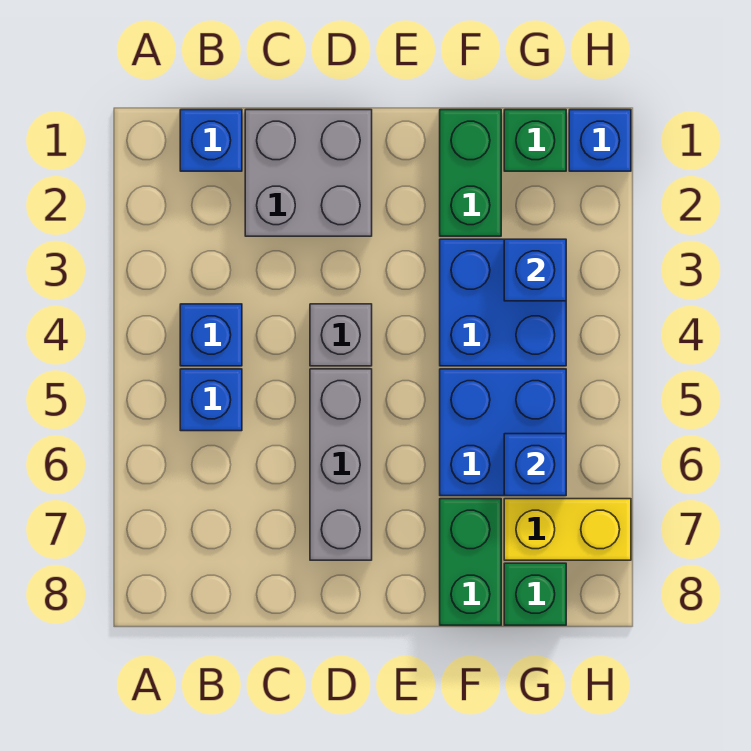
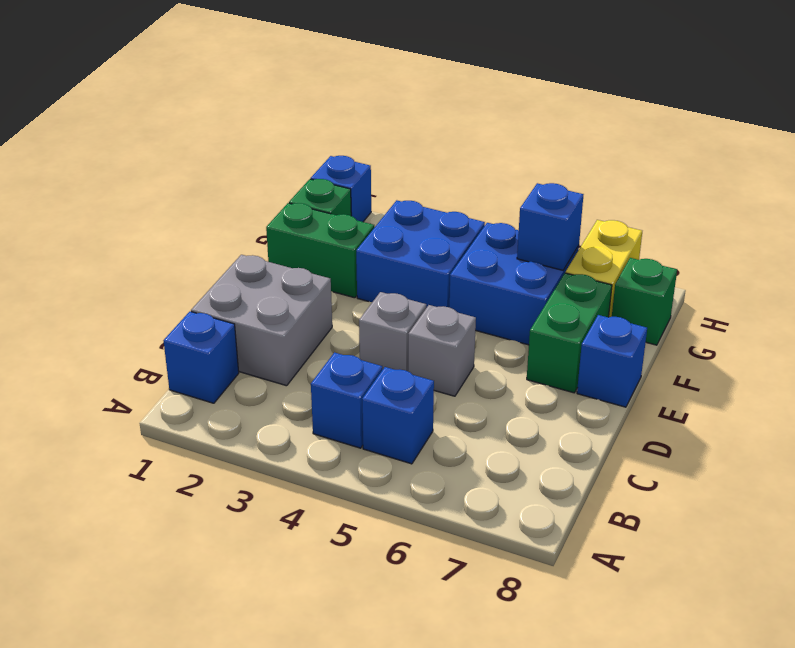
grey 1x3 brick [310,369,372,560] -> grey 1x1 brick [408,305,476,396]
green 1x2 brick [440,499,501,625] -> green 1x2 brick turned to [527,273,612,393]
blue 1x1 brick [504,239,566,301] -> blue 1x1 brick moved to [577,315,647,407]

